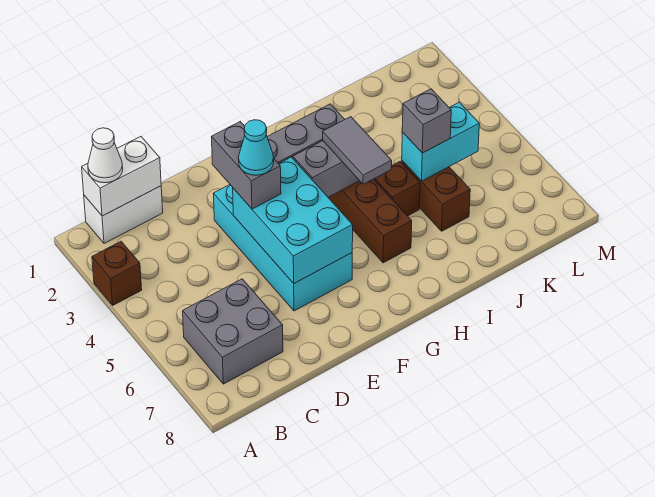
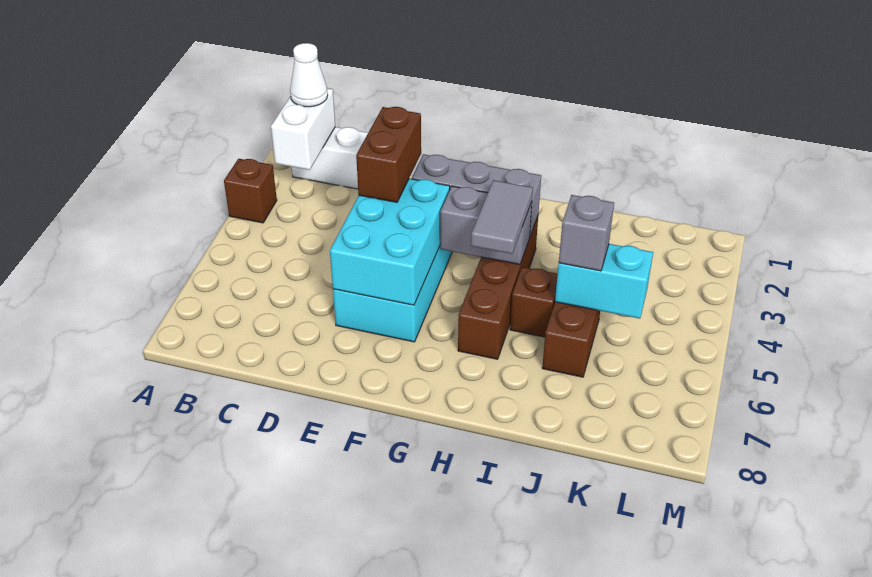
white 1x2 brick [82,137,161,216] -> white 1x2 brick turned to [271,88,335,170]
grey 2x2 brick [183,279,283,384] -> none
grey 1x2 brick [212,122,281,209] -> brown 1x2 brick [356,107,421,202]
cyan 1x1 cone [238,120,274,175] -> none

